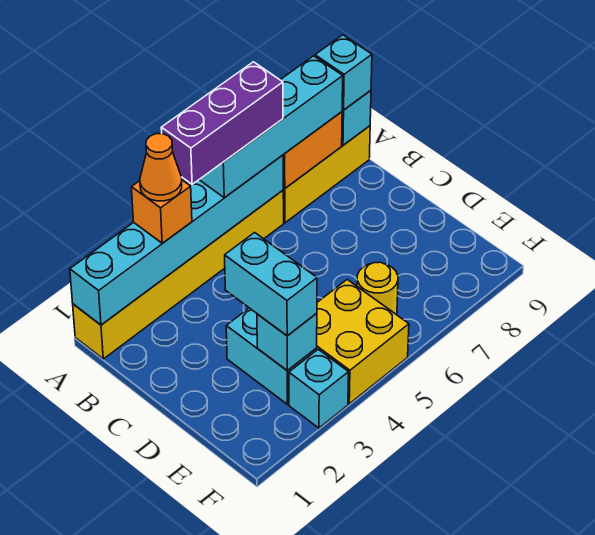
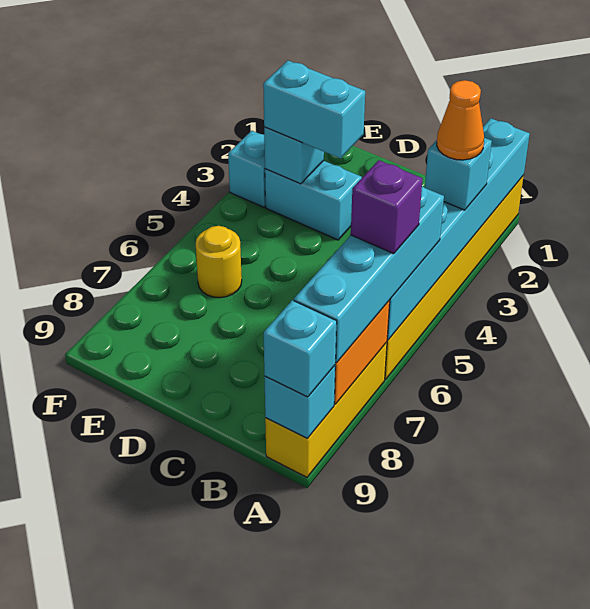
orange 1x1 brick [132,180,192,243] -> cyan 1x1 brick [425,138,492,210]
purple 1x3 brick [161,62,283,184] -> purple 1x1 brick [351,160,423,254]
yellow 2x2 brick [317,280,409,404] -> none

